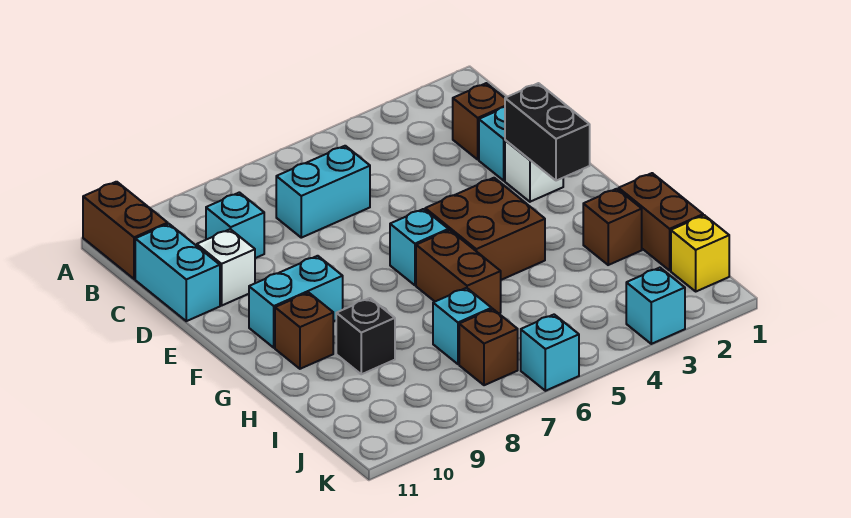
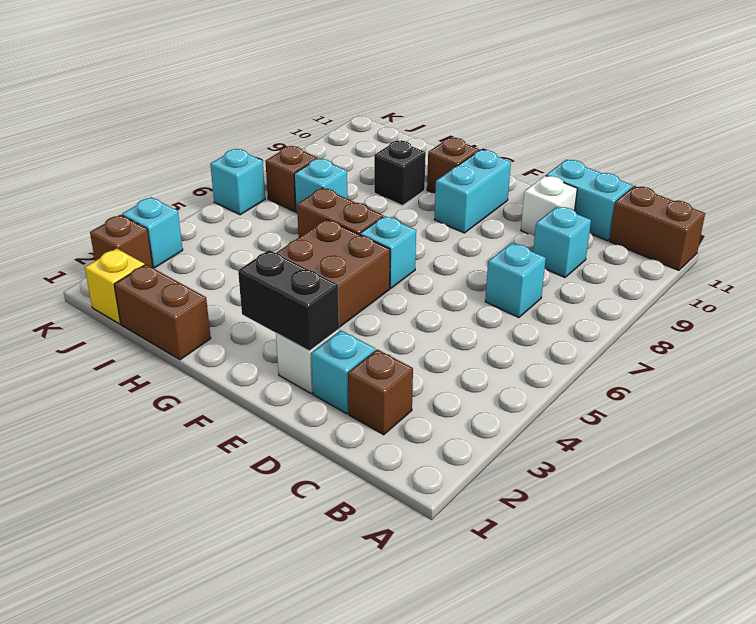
cyan 1x2 brick [276,146,370,238] -> cyan 1x1 brick [485,243,546,318]
brown 1x1 brick [583,189,642,265] -> brown 1x1 brick moved to [90,215,153,268]

